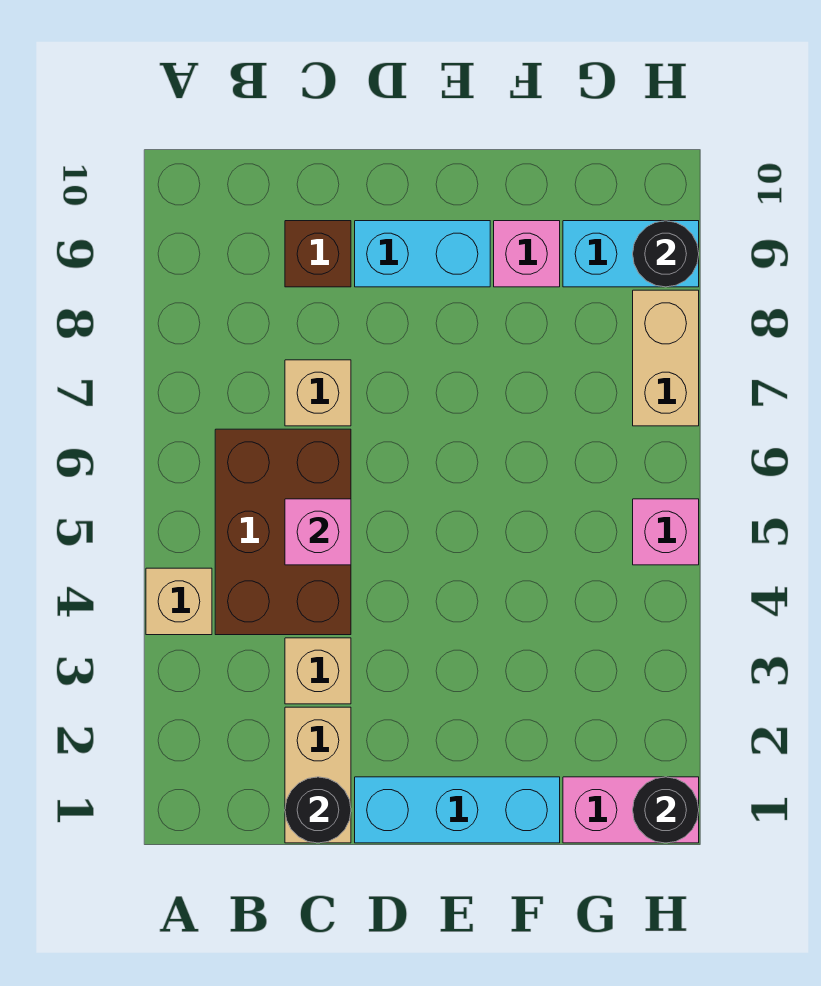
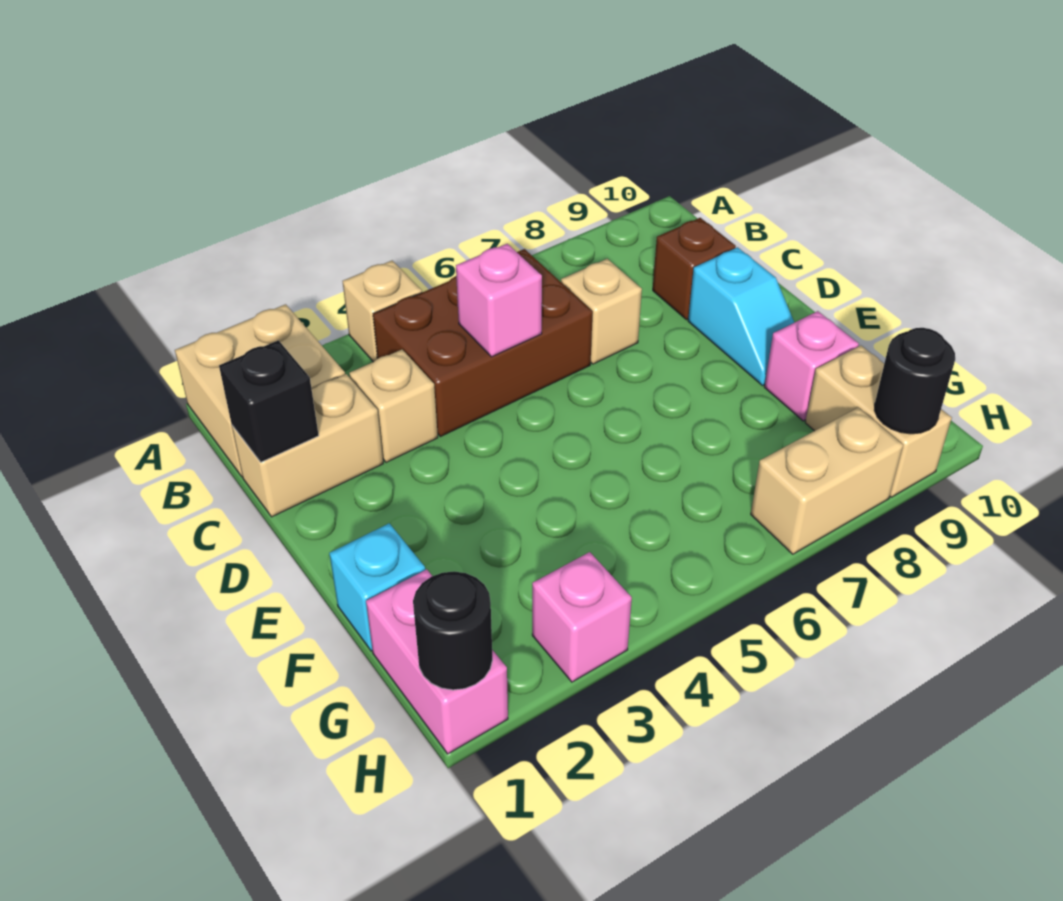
none -> tan 2x2 brick [175,304,345,477]
black 1x1 round brick [285,777,351,843] -> black 1x1 brick [219,340,319,462]
cyan 1x3 brick [355,777,560,843] -> cyan 1x1 brick [329,523,425,651]
cyan 1x2 brick [355,221,490,287] -> cyan 1x2 slope [688,247,794,386]
cyan 1x2 brick [563,221,699,287] -> tan 1x2 brick [805,346,952,497]
pink 1x1 brick [633,499,699,565] -> pink 1x1 brick moved to [532,552,632,682]

